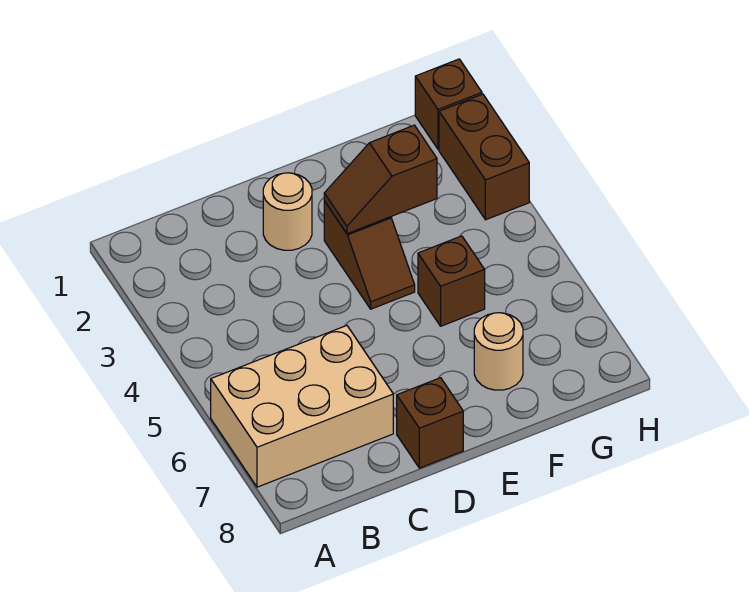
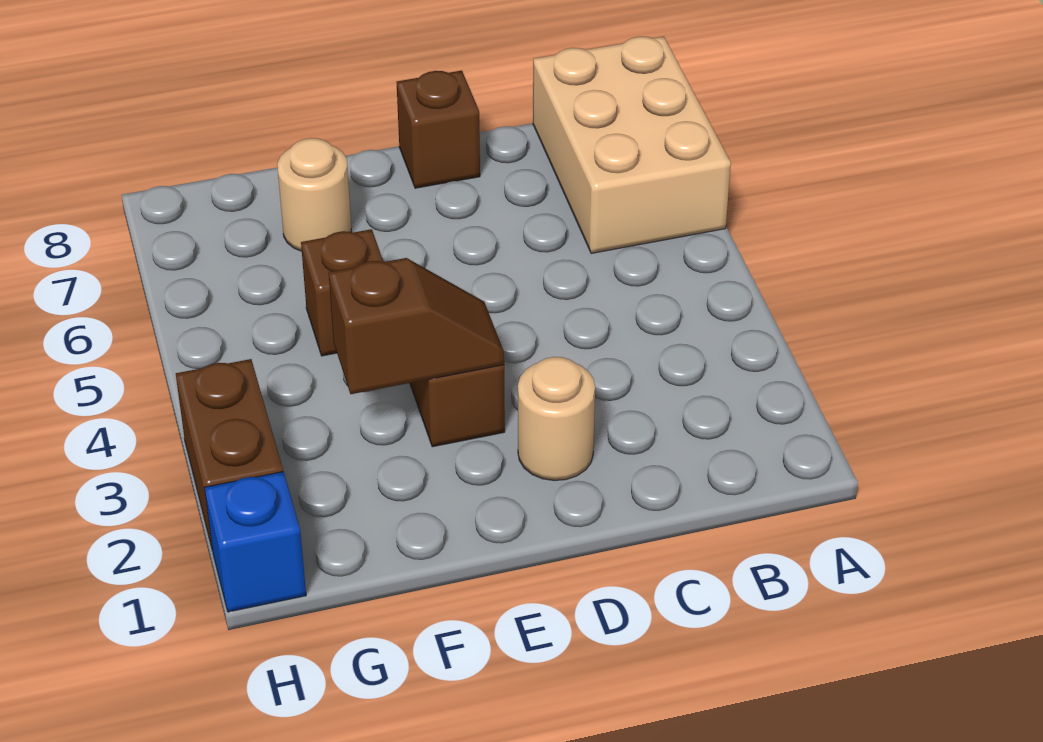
tan 2x3 brick [211,326,393,487] -> tan 2x3 brick turned to [533,36,731,253]
brown 1x1 brick [415,59,482,149] -> blue 1x1 brick [205,472,306,612]

